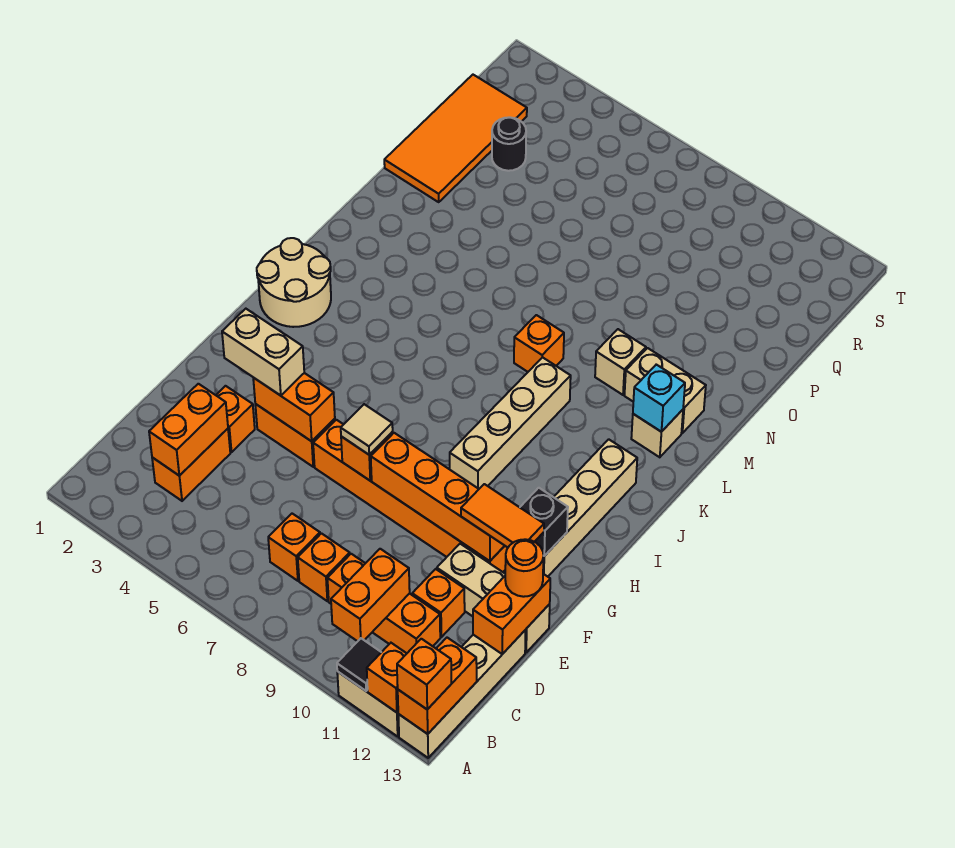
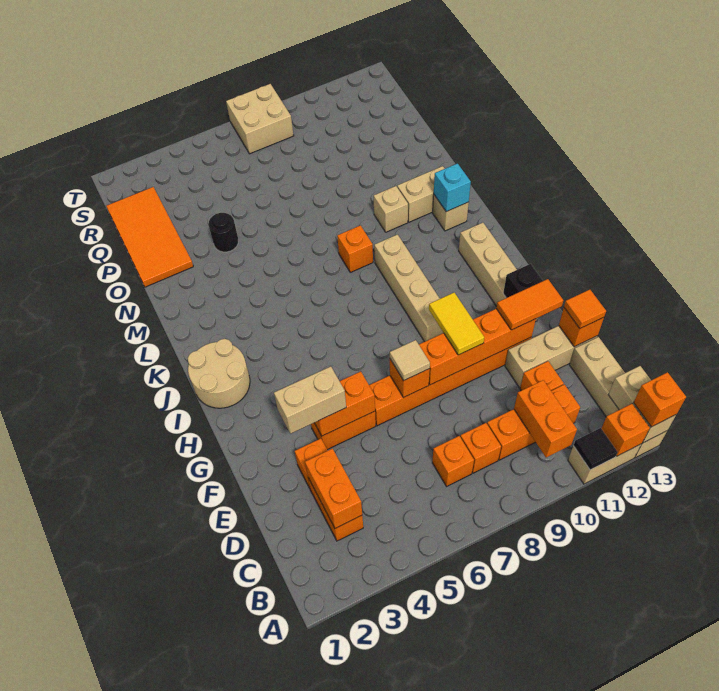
orange 1x2 brick [398,638,477,734] -> tan 1x2 brick [608,366,676,443]
orange 1x2 brick [473,574,550,654] -> orange 1x1 brick [559,308,604,347]
orange 1x1 round brick [505,539,543,597] -> orange 1x1 tile [564,290,606,328]
none -> yellow 1x2 tile [429,293,484,355]
black 1x1 round brick [492,117,526,171] -> black 1x1 round brick moved to [208,213,238,252]
none -> tan 2x2 brick [226,84,294,154]

